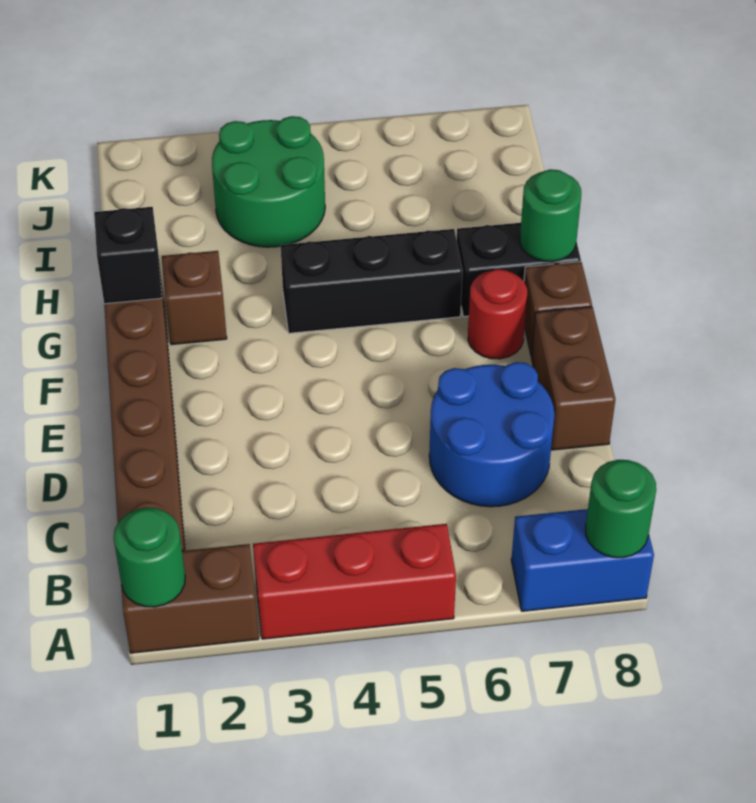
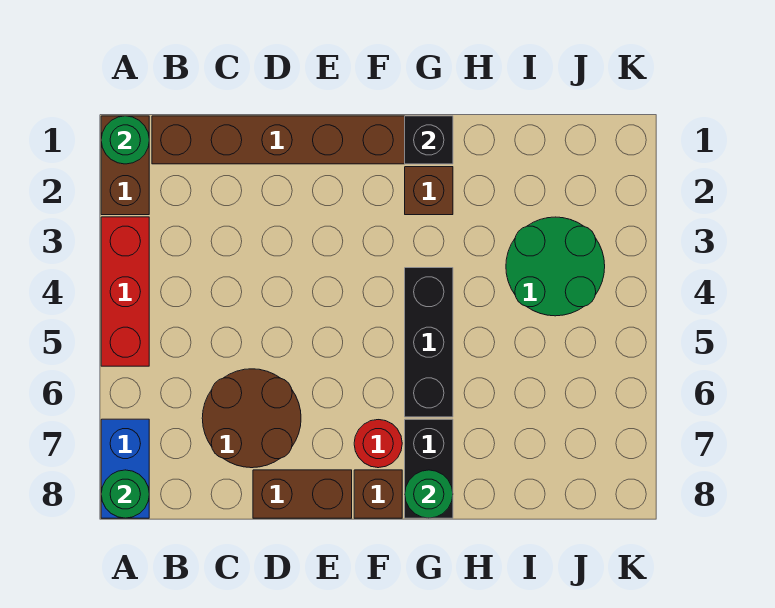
blue 2x2 round brick [429,362,555,507] -> brown 2x2 round brick [202,369,301,468]

